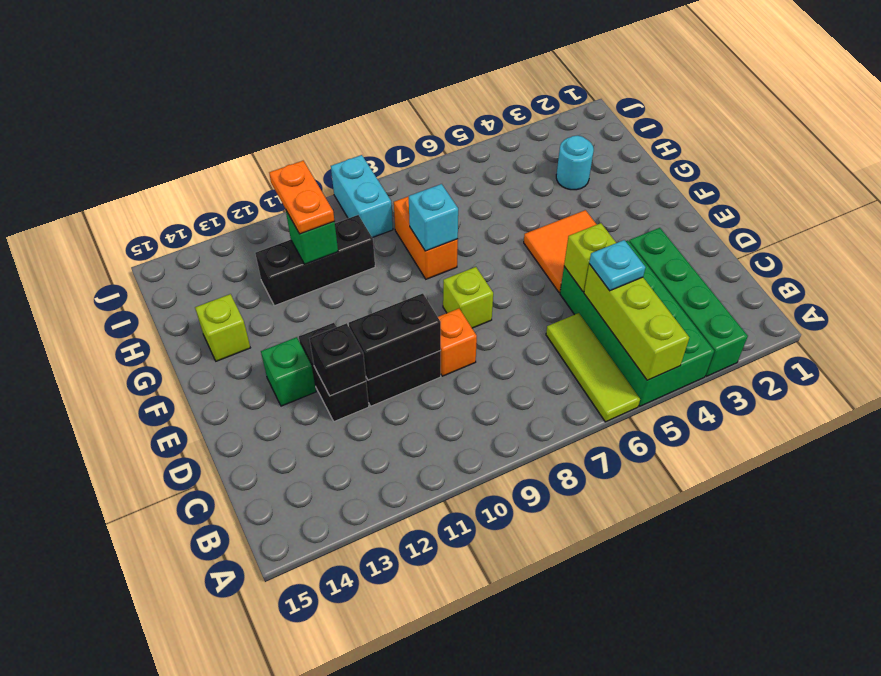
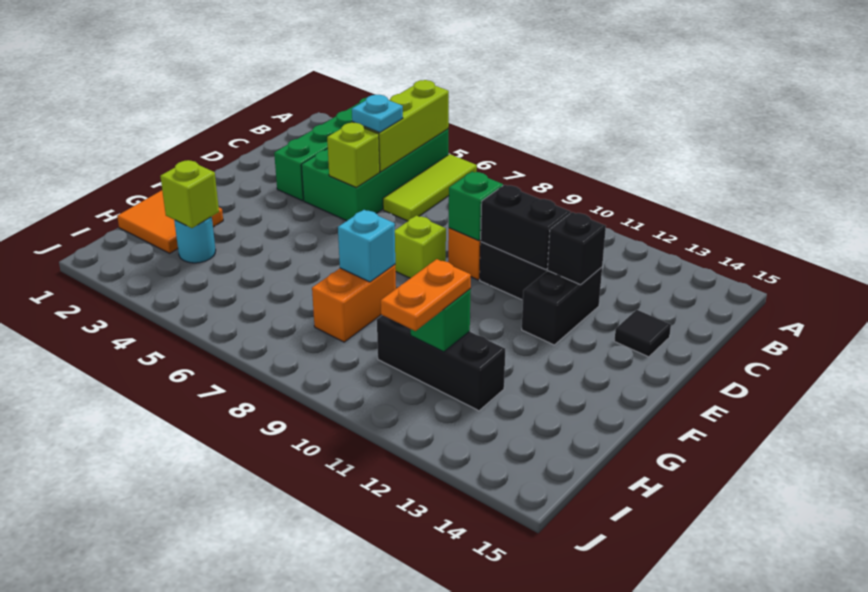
none -> black 1x1 tile [614,310,671,357]
orange 2x2 tile [524,210,597,293] -> orange 2x2 tile moved to [117,190,223,253]
green 1x1 brick [261,337,316,406] -> green 1x1 brick moved to [449,172,503,241]
lime 1x1 brick [195,294,250,361] -> lime 1x1 brick moved to [160,160,219,228]
cyan 1x2 brick [331,155,393,238] -> none

